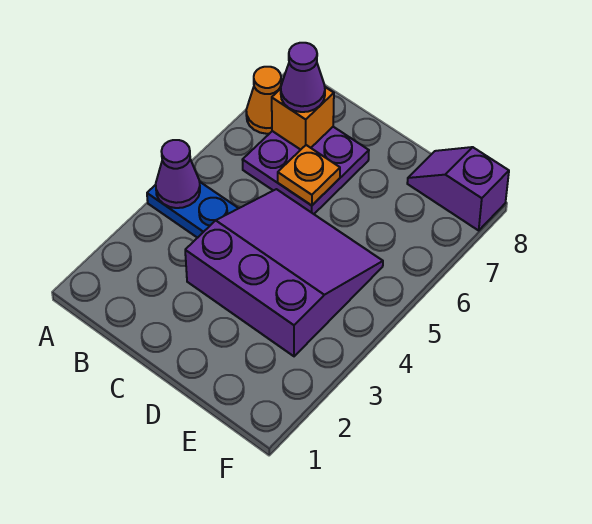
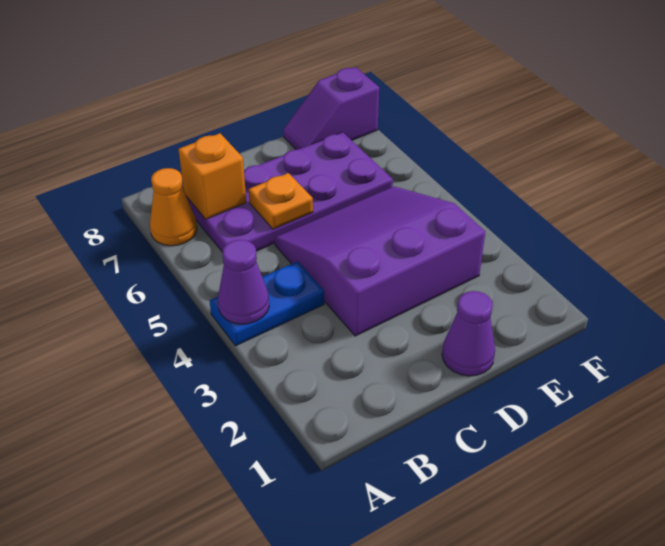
purple 2x2 plate [243,127,369,214] -> purple 2x4 plate [187,132,393,252]
purple 1x1 cone [281,43,325,112] -> purple 1x1 cone moved to [442,291,495,376]

